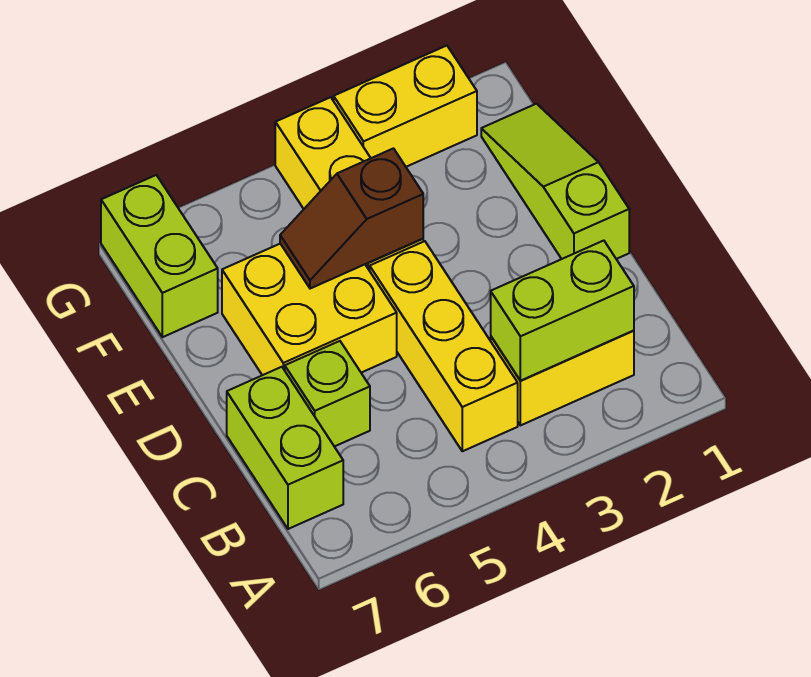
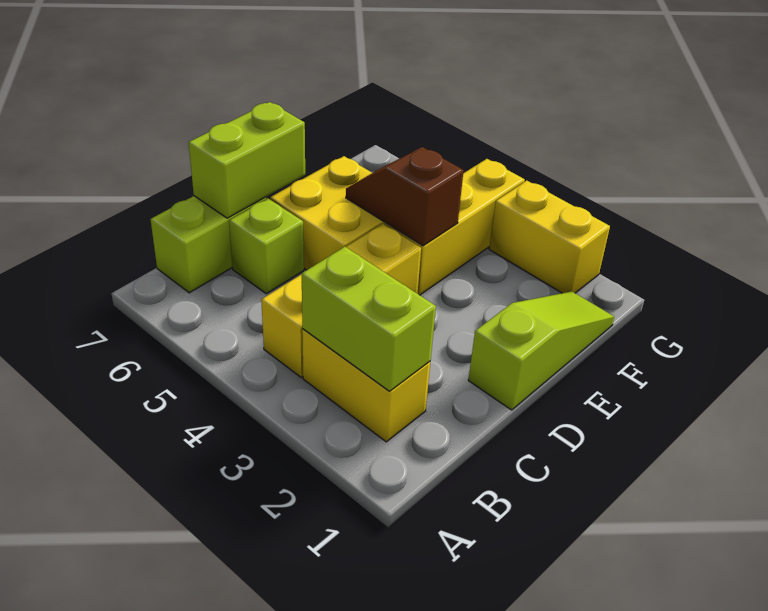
lime 1x2 brick [101,175,218,337] -> lime 1x2 brick moved to [189,102,305,218]

